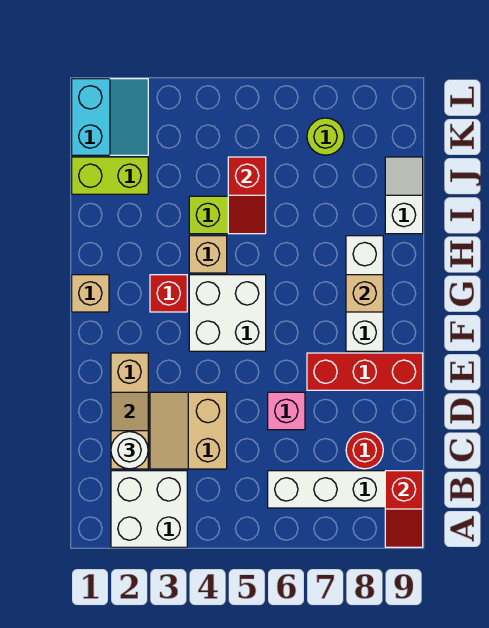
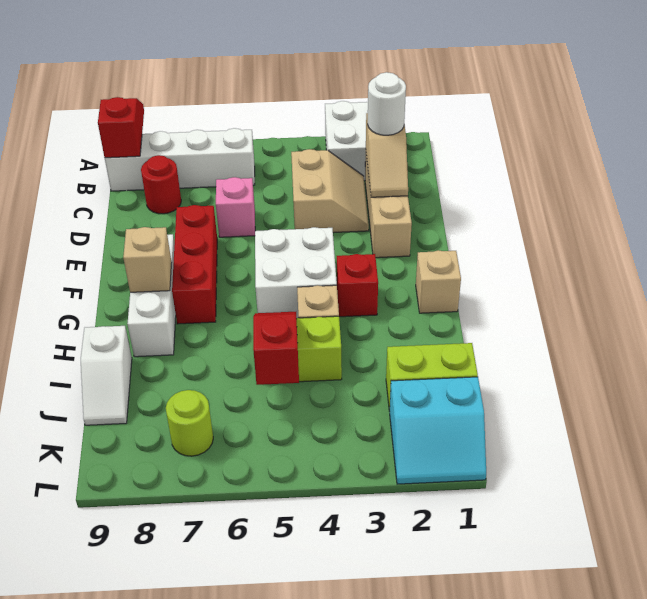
red 1x3 brick [307,353,423,390] -> red 1x3 brick turned to [172,205,217,324]
cyan 2x2 slope [72,79,148,155] -> cyan 2x2 slope turned to [390,377,486,484]

